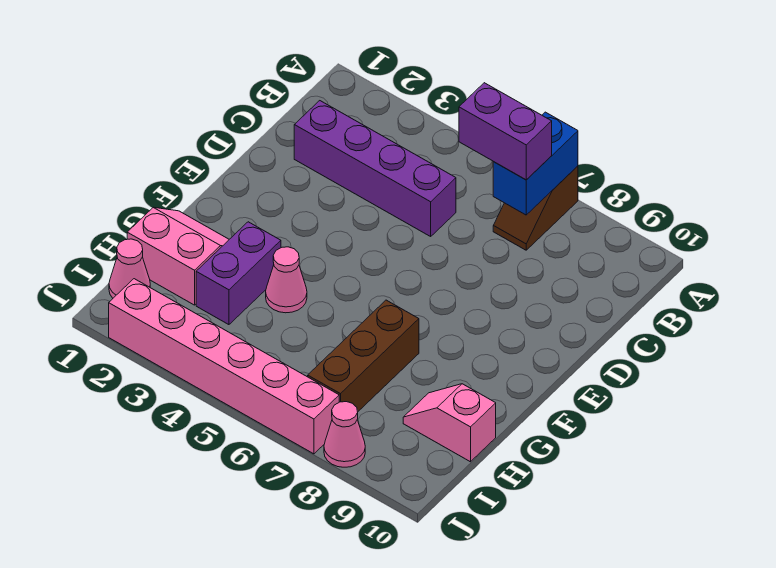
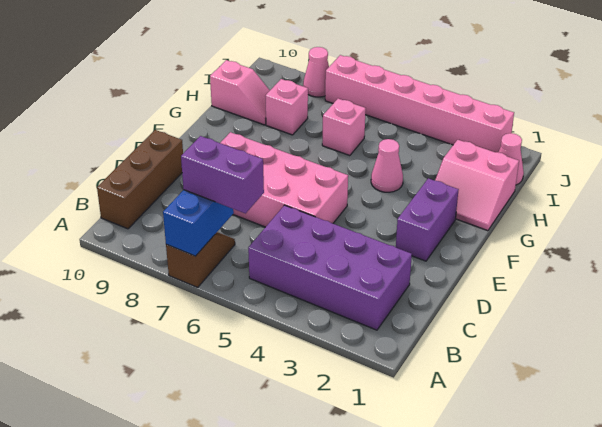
purple 1x4 brick [294,101,456,236] -> purple 2x4 brick [248,205,412,330]
none -> pink 2x4 brick [221,132,348,227]
purple 1x2 brick [196,222,281,325] -> purple 1x2 brick moved to [396,178,459,261]
brown 1x3 brick [308,300,419,412] -> brown 1x3 brick moved to [97,130,183,229]
none -> pink 1x1 brick [322,99,366,156]
none -> pink 1x1 brick [265,79,308,135]

